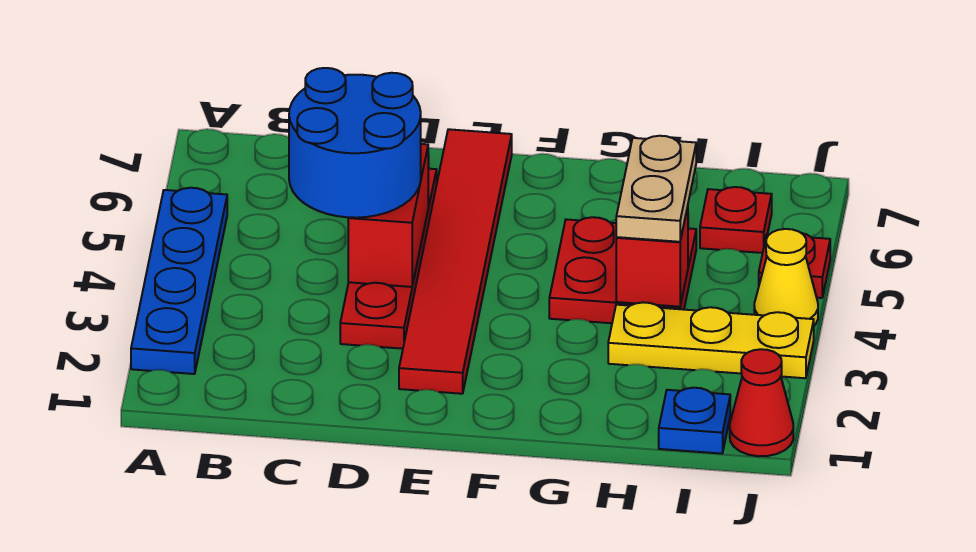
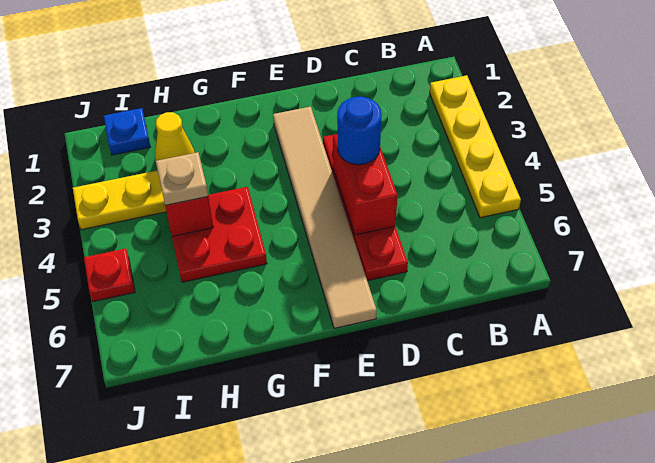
blue 1x4 plate [131,188,227,374] -> yellow 1x4 plate [430,75,521,218]
blue 2x2 round brick [289,68,421,218] -> blue 1x1 round brick [337,97,382,165]
red 1x6 tile [399,129,512,394] -> tan 1x6 tile [273,107,377,328]
tan 1x2 plate [616,136,696,242] -> tan 1x1 plate [156,152,208,206]
red 1x1 plate [700,187,772,253] -> none
red 1x1 cone [730,349,793,456] -> none
yellow 1x1 cone [754,229,818,326] -> yellow 1x1 cone moved to [155,112,195,161]

